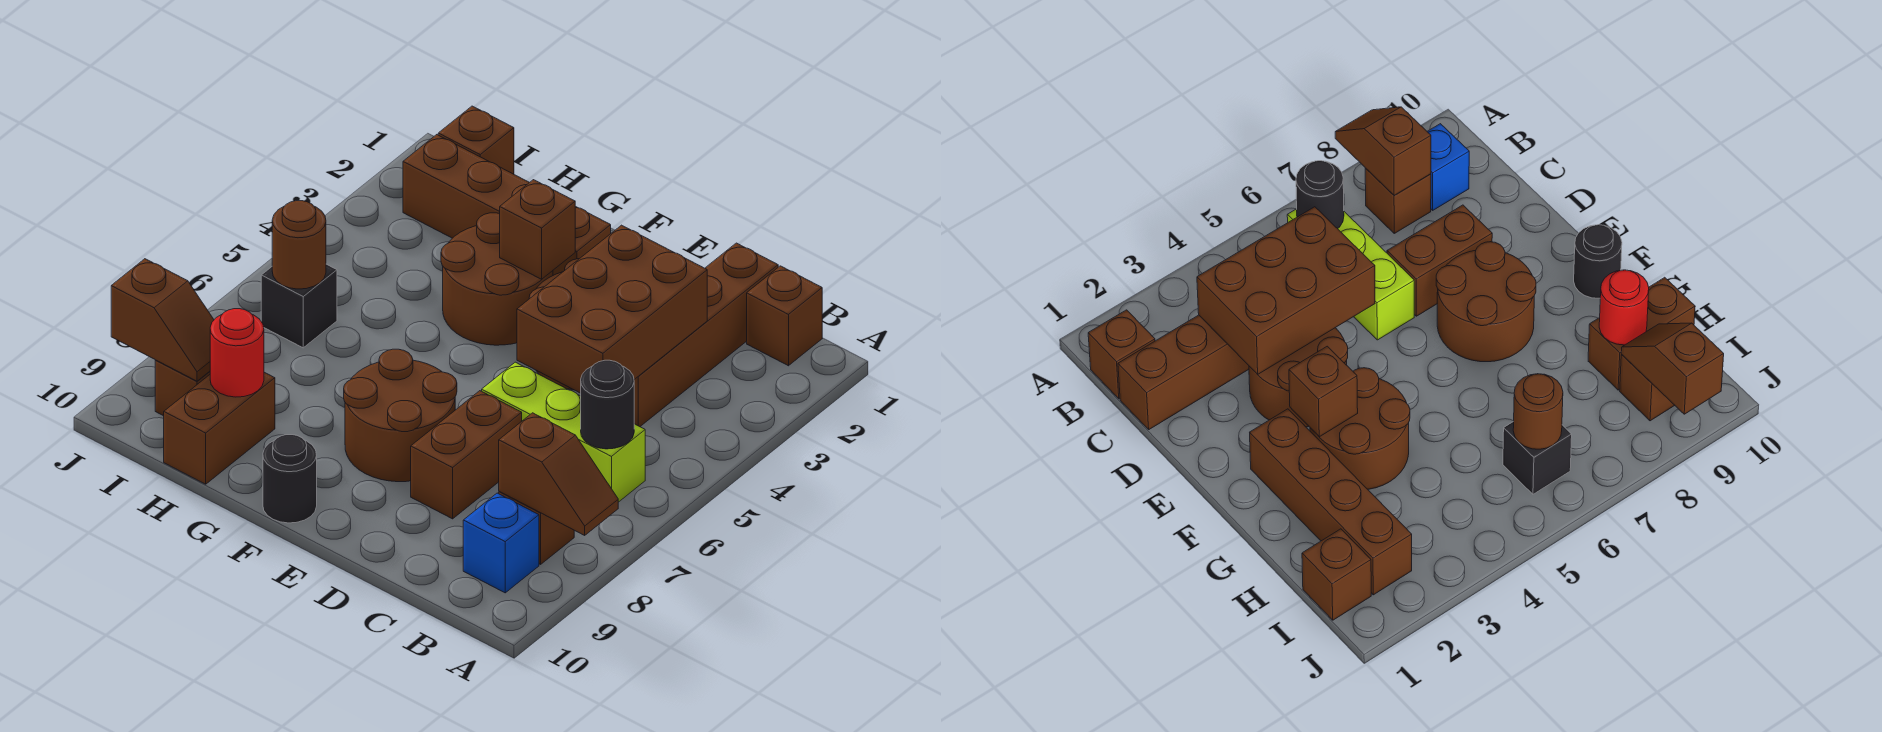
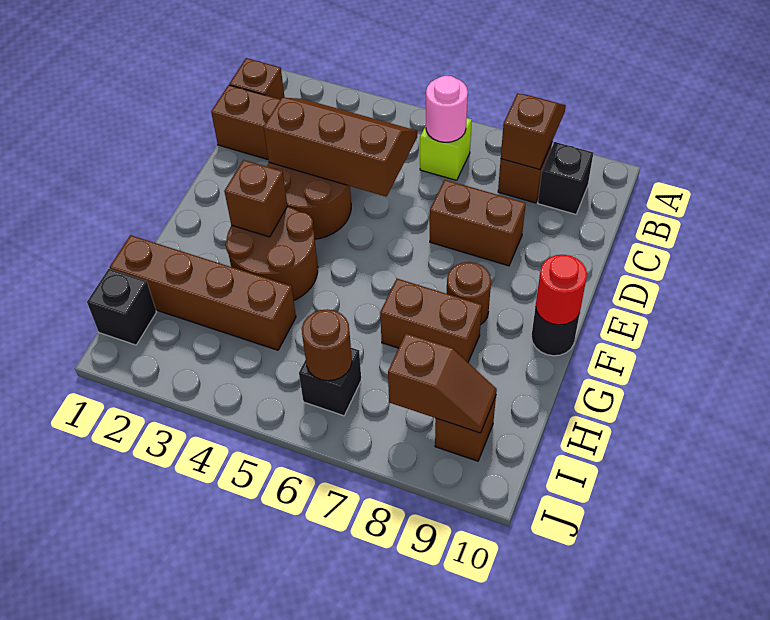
lime 1x3 brick [482,362,645,502] -> lime 1x1 brick [420,118,472,180]
black 1x1 round brick [581,360,634,449] -> pink 1x1 round brick [426,76,468,142]
blue 1x1 brick [463,493,539,593] -> black 1x1 brick [538,142,593,214]
brown 2x3 brick [517,225,707,393] -> brown 2x3 slope [264,98,417,197]
brown 2x2 round brick [344,349,457,482] -> brown 1x1 round brick [447,262,491,325]
brown 1x4 brick [403,135,611,275] -> brown 1x4 brick turned to [110,235,296,350]
brown 1x2 brick [164,372,275,484] -> brown 1x2 brick moved to [380,279,482,362]
red 1x1 round brick [210,309,264,397] -> red 1x1 round brick moved to [536,255,587,325]
brown 1x1 brick [438,106,514,174] -> black 1x1 brick [87,269,156,345]
brown 1x2 slope [111,259,214,381] -> brown 1x2 slope turned to [388,334,497,433]

